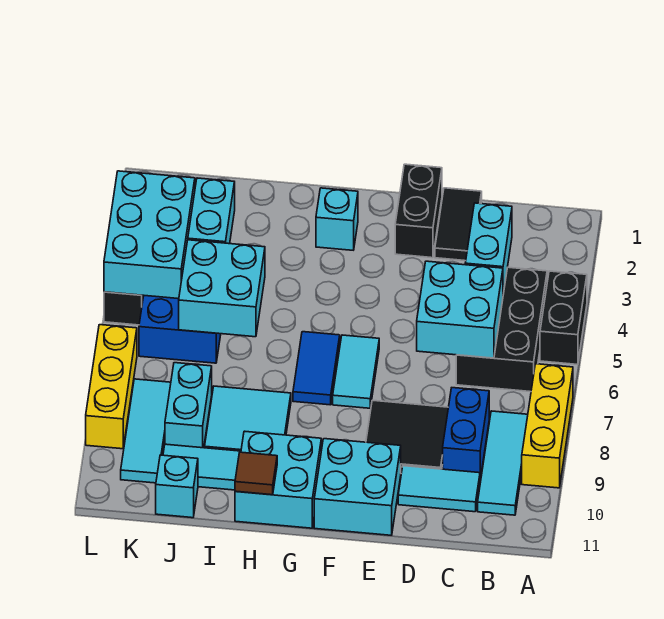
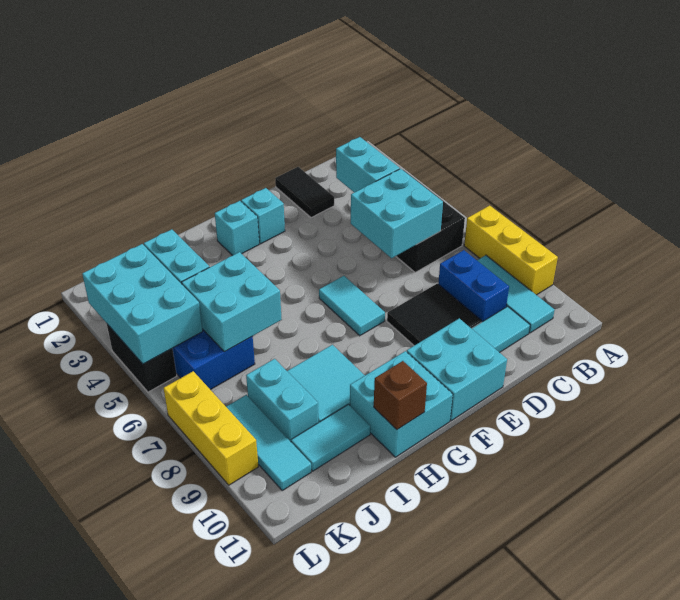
black 1x2 brick [540,271,587,365] -> none
black 1x2 brick [395,164,442,258] -> none
blue 1x2 tile [293,332,340,405] -> none
brown 1x1 tile [235,452,277,495] -> brown 1x1 brick [374,361,427,430]
cyan 1x1 brick [156,455,198,518] -> cyan 1x1 brick moved to [241,188,285,244]

